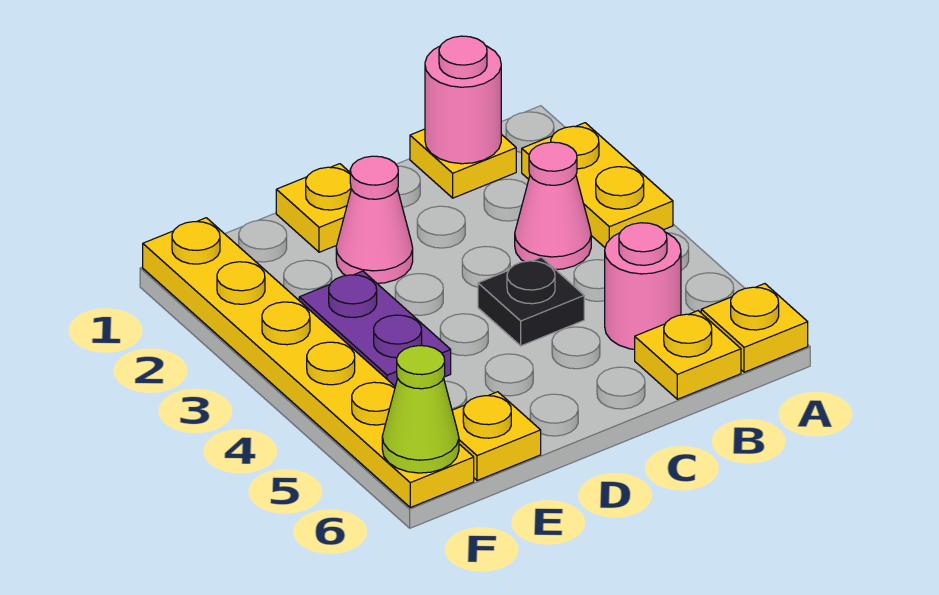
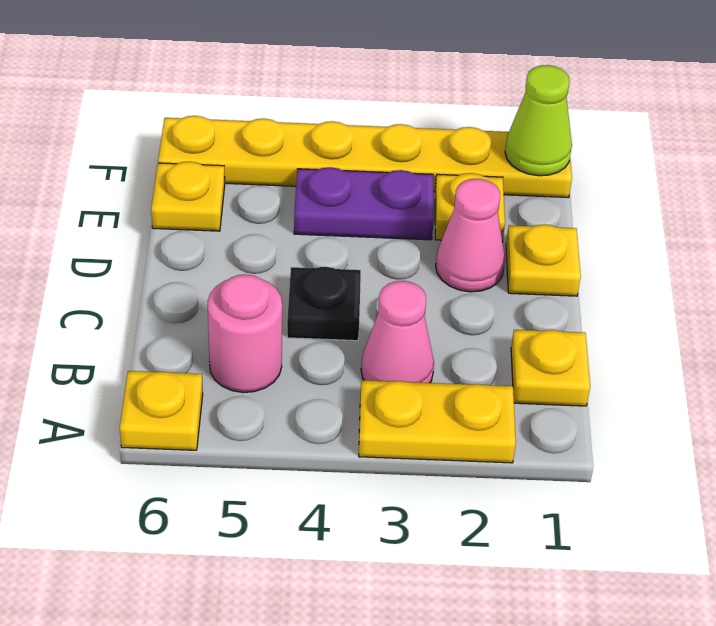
pink 1x1 round brick [425,36,501,164] -> none
yellow 1x1 plate [635,311,741,399] -> yellow 1x1 plate moved to [435,173,505,242]
lime 1x1 cone [382,346,459,473] -> lime 1x1 cone moved to [505,65,572,176]

